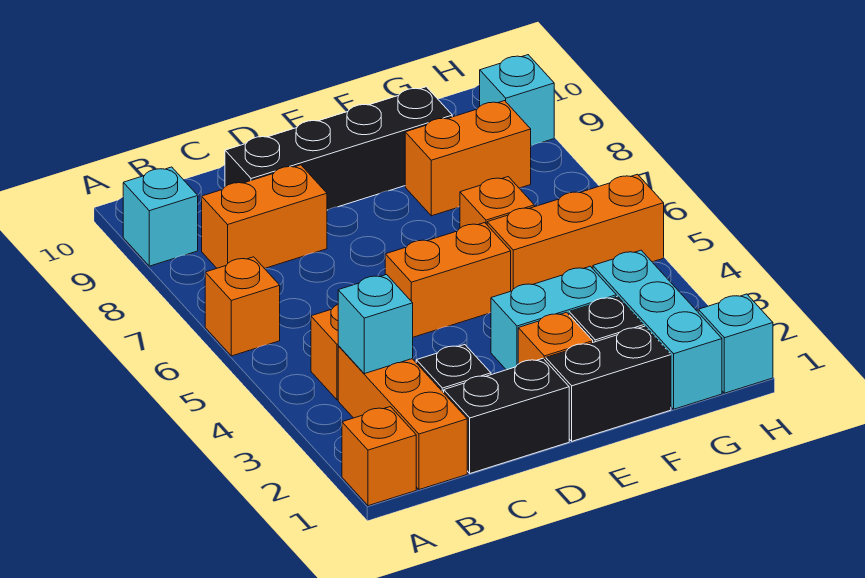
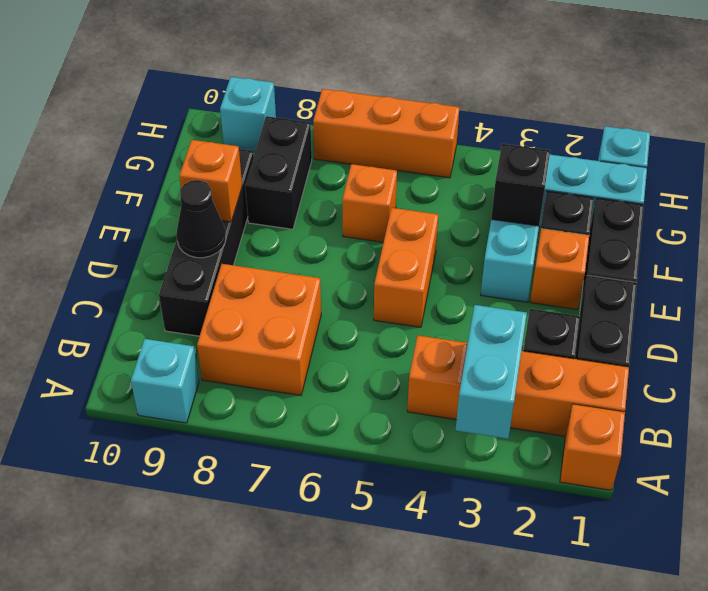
orange 1x1 brick [205,257,280,356] -> orange 1x1 brick moved to [179,140,242,222]
cyan 1x1 brick [338,275,413,374] -> cyan 1x2 brick [456,305,527,439]
orange 1x2 brick [202,165,327,269] -> orange 2x2 brick [197,264,321,395]
none -> black 1x1 cone [176,180,226,258]
none -> black 1x1 brick [491,144,550,226]
orange 1x3 brick [487,174,664,291] -> orange 1x3 brick turned to [313,89,459,178]
orange 1x2 brick [405,101,531,216] -> black 1x2 brick [245,116,312,229]

